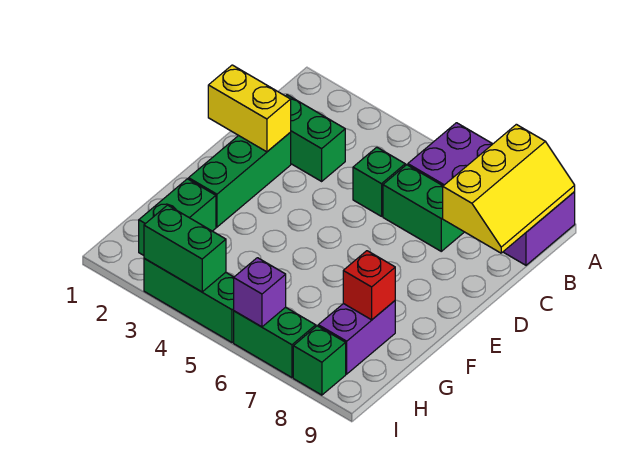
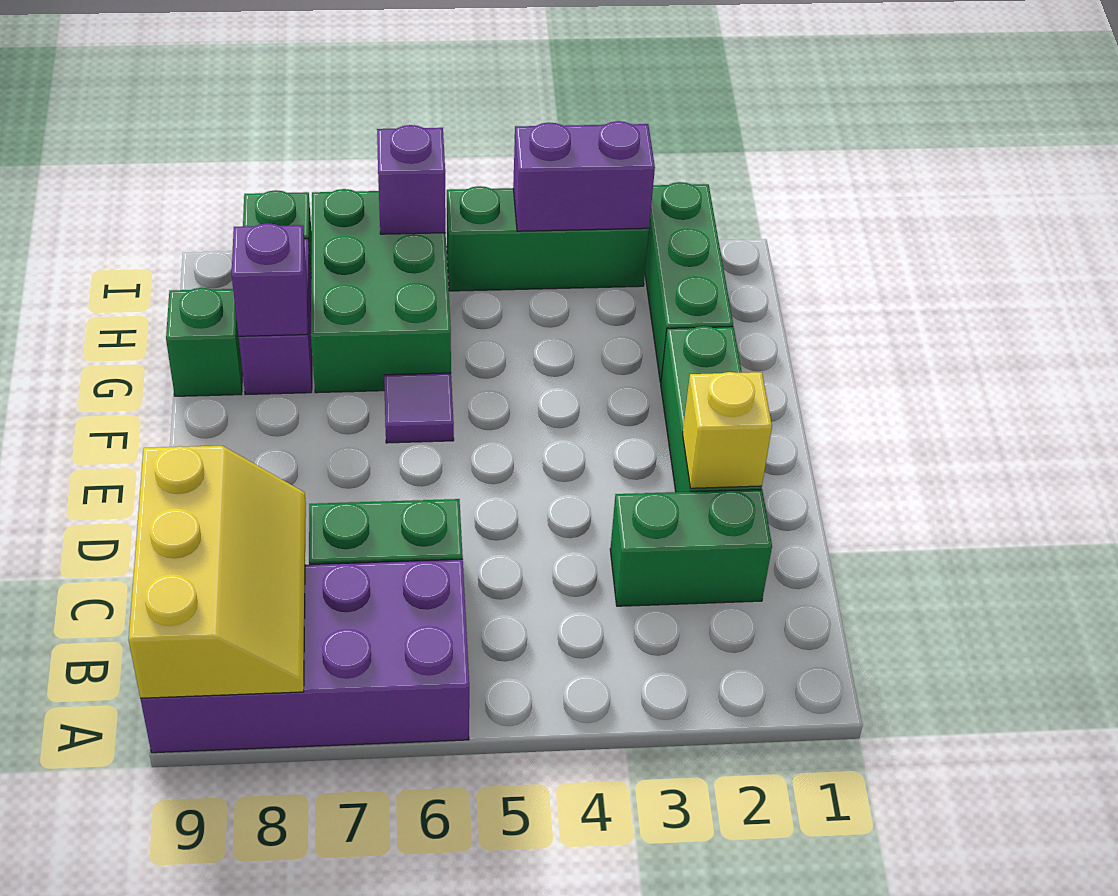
yellow 2x3 slope [443,124,575,253] -> yellow 2x3 slope turned to [129,446,306,698]
green 1x1 brick [353,147,405,216] -> green 1x1 brick moved to [166,288,243,396]
yellow 1x2 brick [208,65,291,152] -> yellow 1x1 brick [683,372,772,488]
none -> purple 1x1 tile [384,373,454,443]
green 1x2 brick [139,179,216,255] -> green 1x3 brick [645,182,733,383]
red 1x1 brick [343,251,395,320] -> purple 1x1 brick [232,223,308,336]
green 1x2 brick [144,205,226,292] -> purple 1x2 brick [513,121,655,231]
green 1x2 brick [234,307,316,378] -> green 2x3 brick [311,189,451,393]

